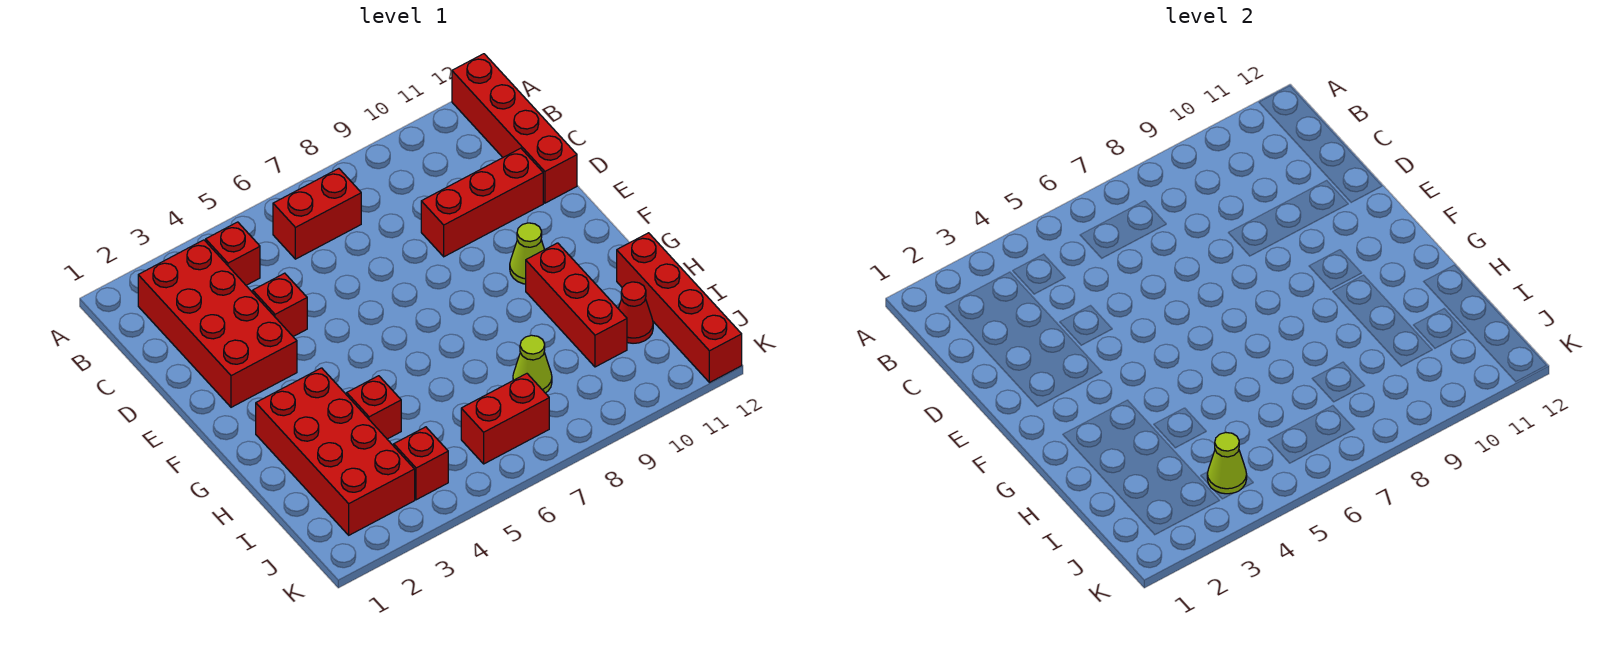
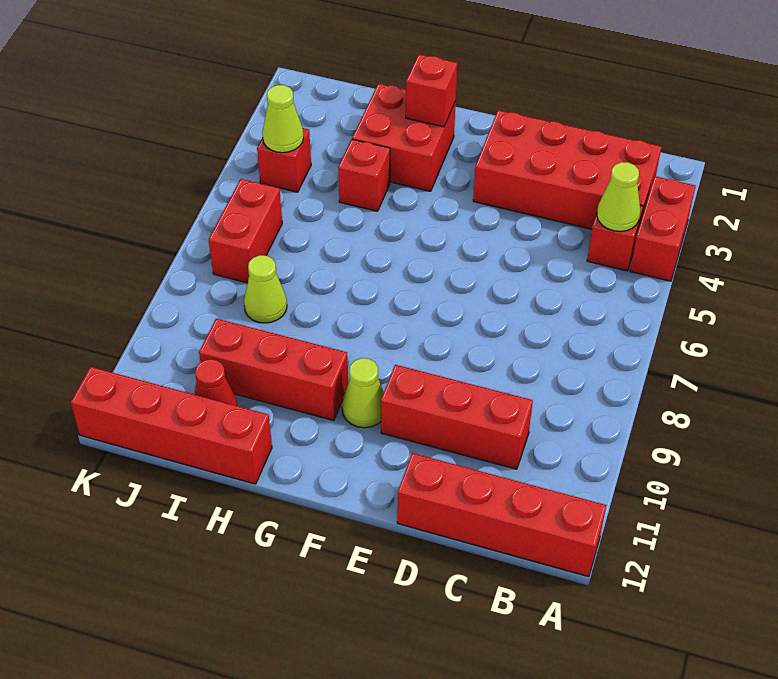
none -> lime 1x1 cone [597,162,640,231]
red 1x2 brick [273,169,361,259] -> red 1x2 brick moved to [630,176,695,281]
red 1x1 brick [253,273,307,337] -> red 1x1 brick moved to [406,54,457,127]
red 1x3 brick [421,148,543,257] -> red 1x3 brick turned to [381,365,533,469]
red 2x4 brick [256,368,415,535] -> red 2x2 brick [352,84,456,191]

